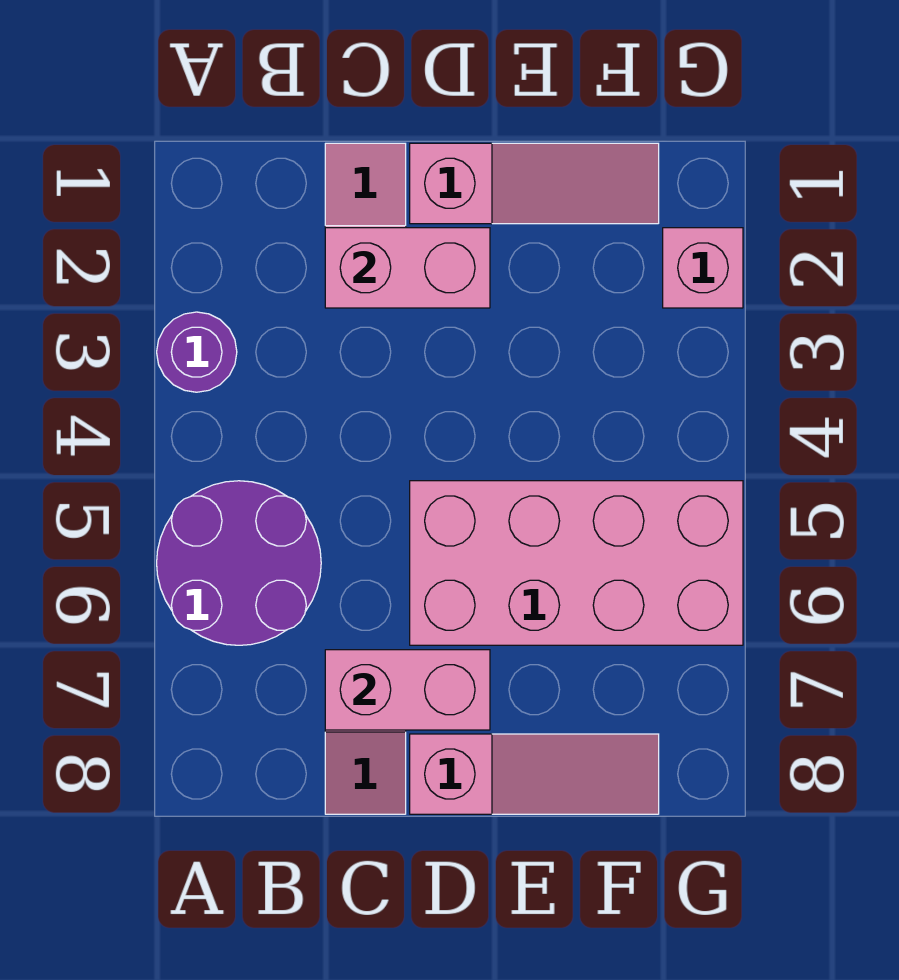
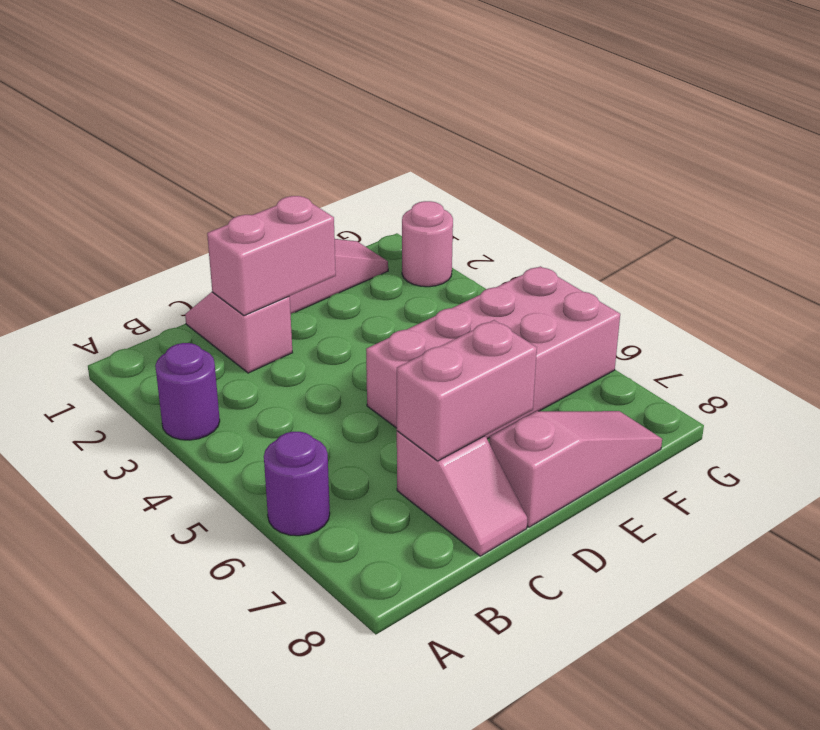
purple 2x2 round brick [157,481,321,645] -> purple 1x1 round brick [264,432,330,536]
pink 1x1 brick [663,228,743,308] -> pink 1x1 round brick [402,201,453,287]

